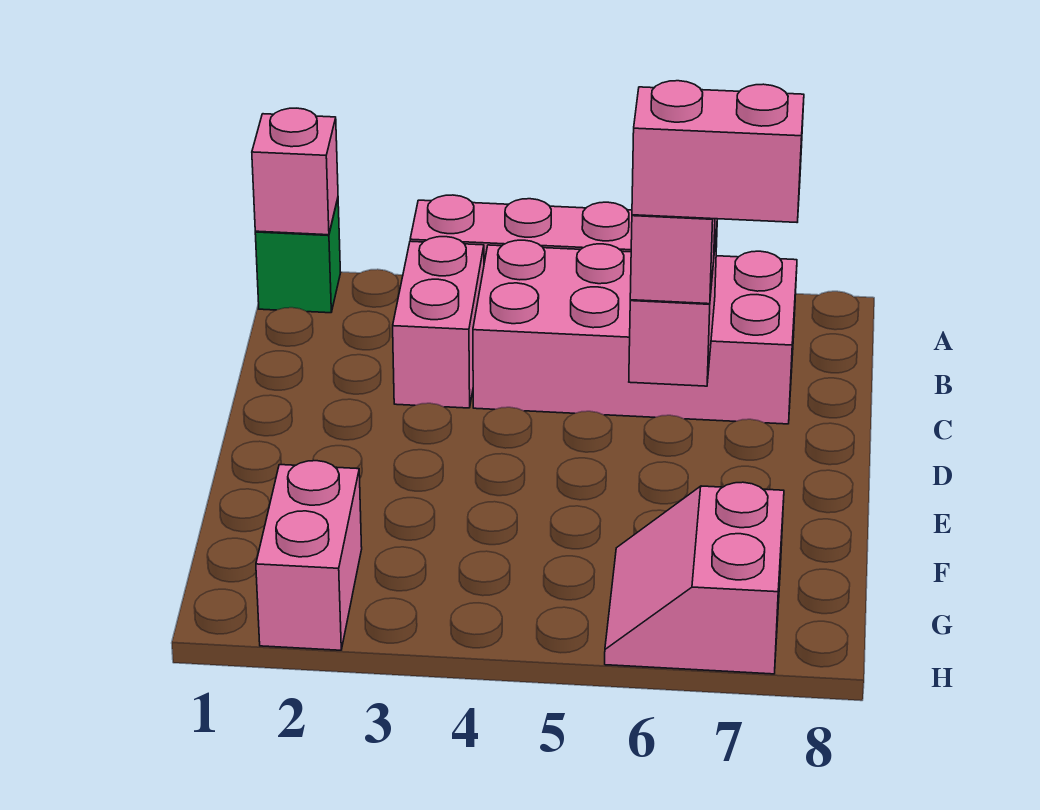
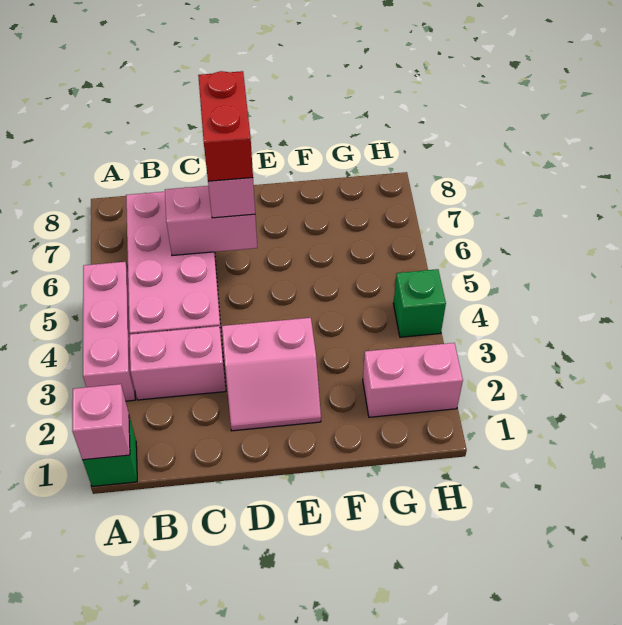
pink 1x2 brick [632,81,804,222] -> red 1x2 brick [198,71,253,181]
pink 2x2 slope [605,482,784,674] -> pink 2x2 slope moved to [222,318,321,431]
none -> green 1x1 brick [393,269,446,337]

